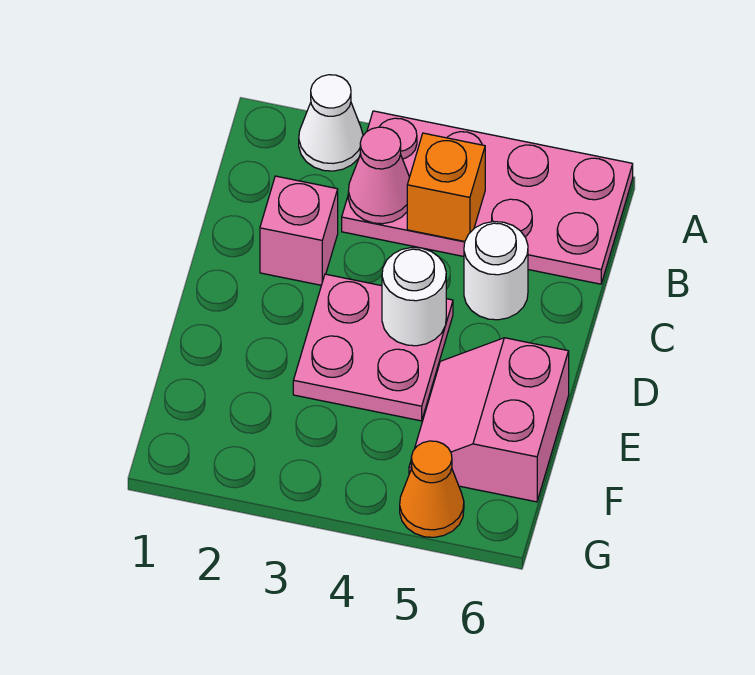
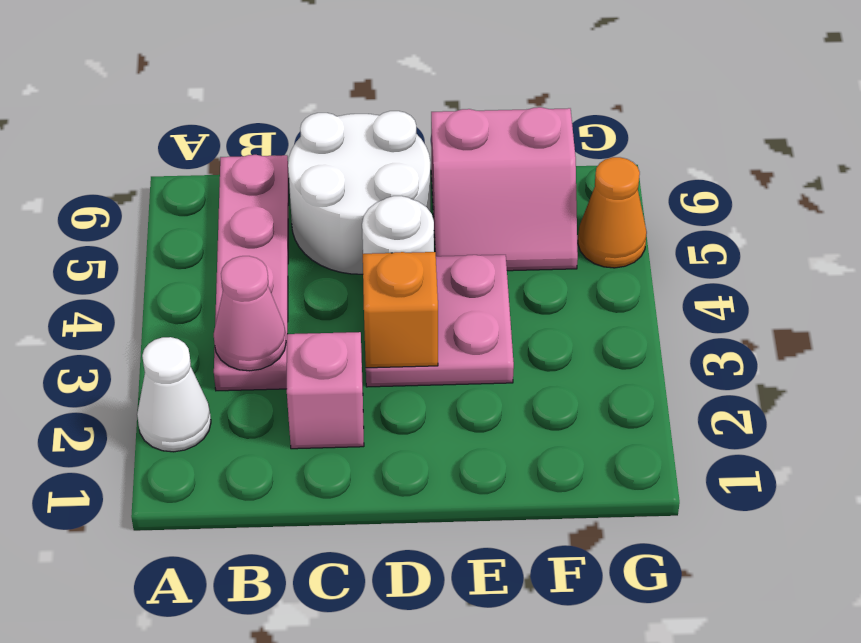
pink 2x4 plate [342,111,633,284] -> pink 1x4 plate [214,155,289,391]
orange 1x1 brick [407,133,485,241] -> orange 1x1 brick moved to [363,252,438,368]
white 1x1 round brick [464,222,528,320] -> white 2x2 round brick [288,111,430,274]

